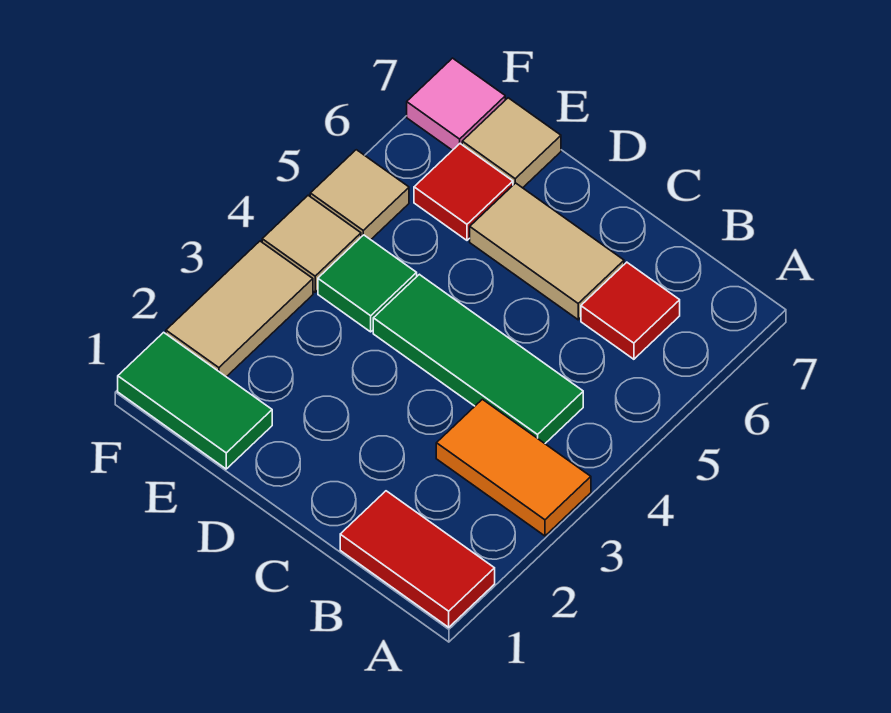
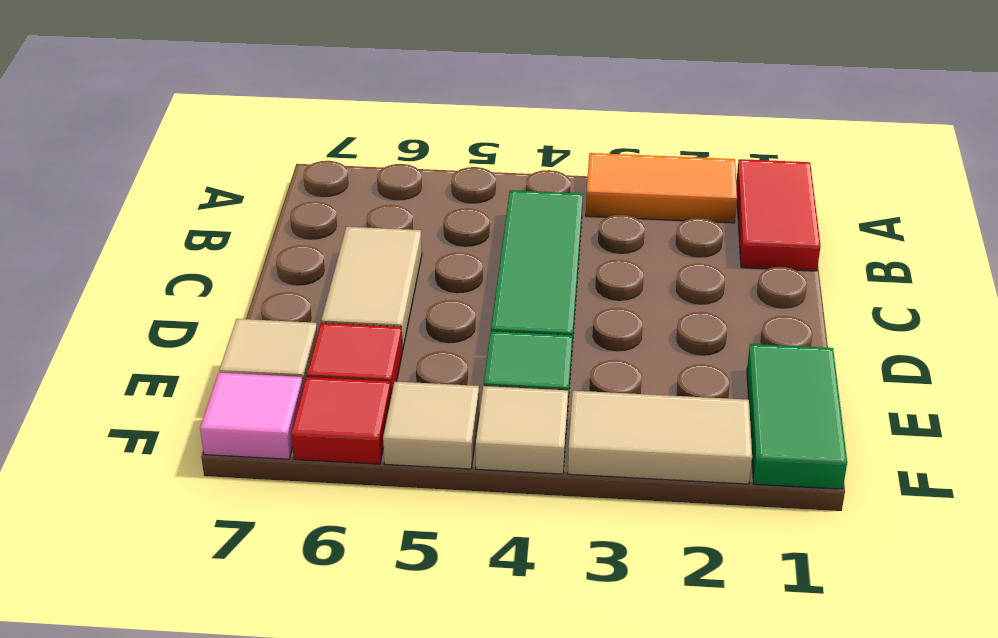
orange 1x2 tile [436,399,591,536] -> orange 1x2 tile turned to [586,153,737,223]
red 1x1 tile [581,262,680,359] -> red 1x1 tile moved to [291,377,391,464]

